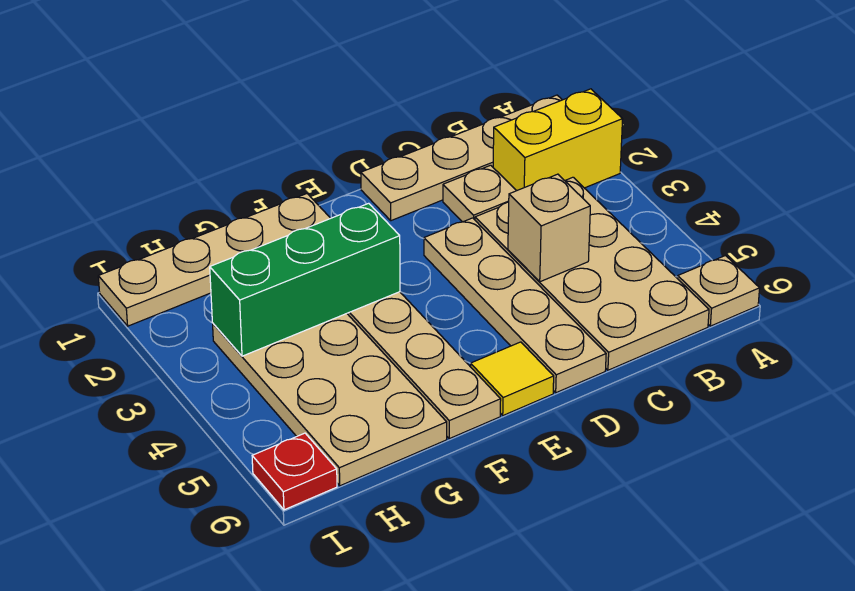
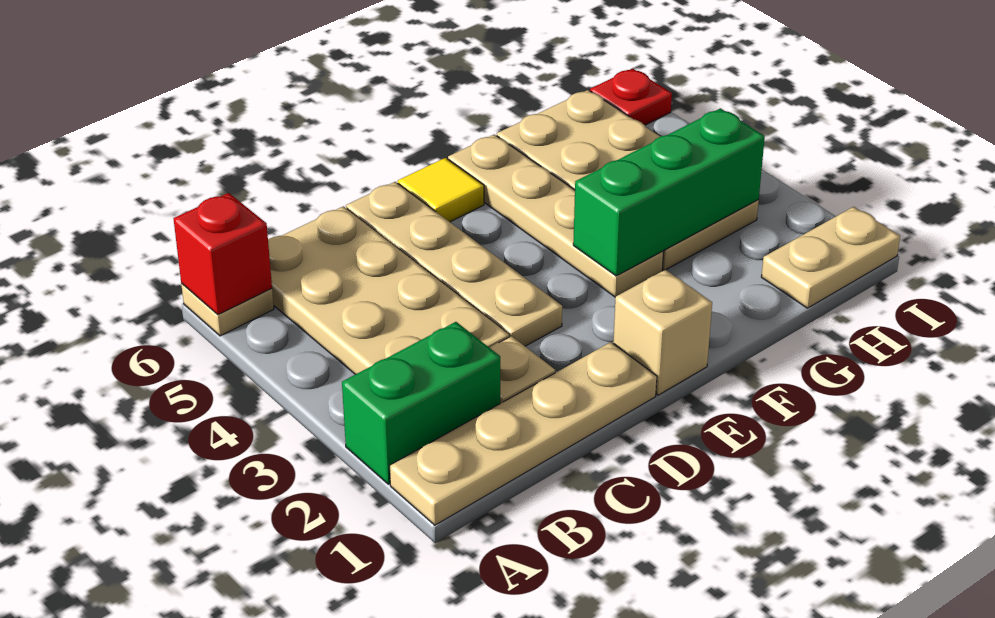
yellow 1x2 brick [493,89,623,191] -> green 1x2 brick [342,322,500,484]
none -> red 1x1 brick [173,193,272,314]
tan 1x1 brick [508,174,590,282] -> tan 1x1 brick moved to [613,270,712,395]
tan 1x4 plate [98,194,331,326] -> tan 1x2 plate [761,207,900,308]

